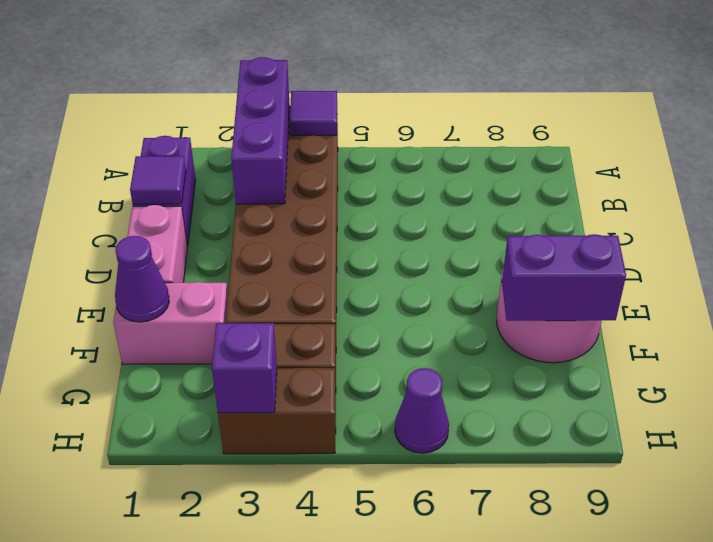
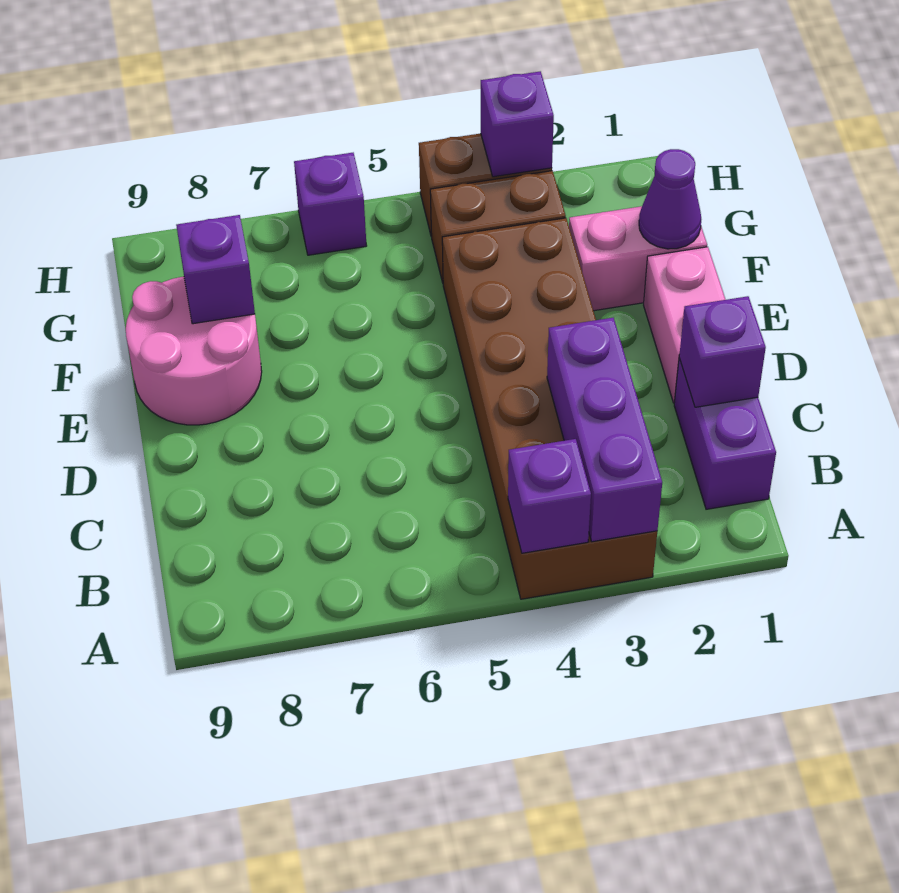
purple 1x1 tile [290,91,337,135] -> purple 1x1 brick [508,439,591,553]
purple 1x1 tile [130,156,186,204] -> purple 1x1 brick [679,296,766,407]
purple 1x2 brick [502,234,626,321] -> purple 1x1 brick [176,215,255,324]
purple 1x1 cone [395,368,449,453] -> purple 1x1 brick [294,153,367,255]

